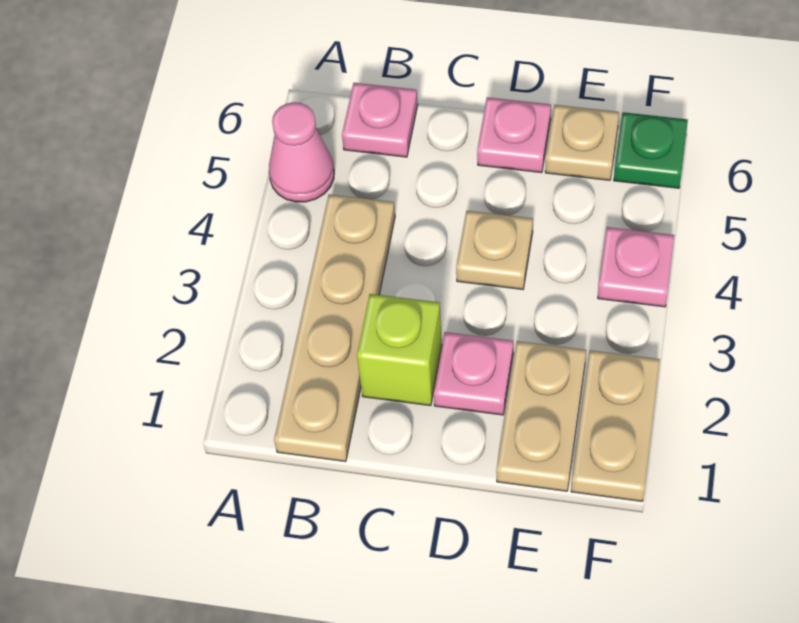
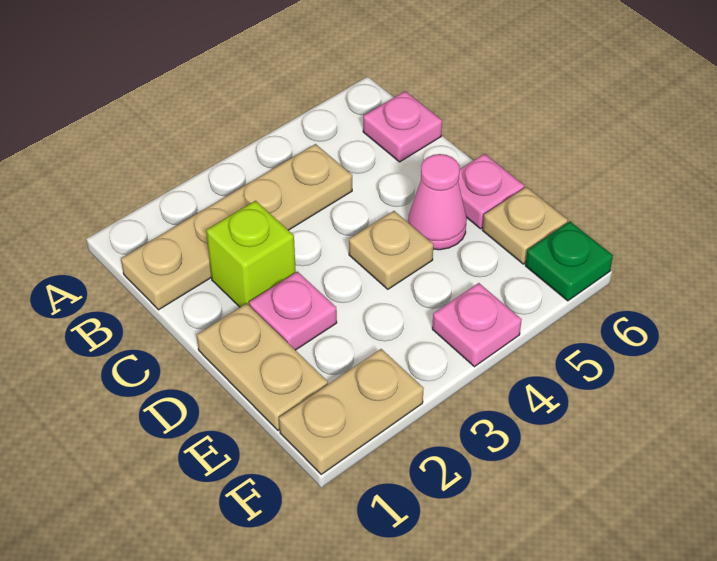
pink 1x1 cone [269,102,334,202] -> pink 1x1 cone moved to [408,154,467,250]
tan 1x2 plate [496,341,586,491] -> tan 1x2 plate turned to [197,303,328,431]

